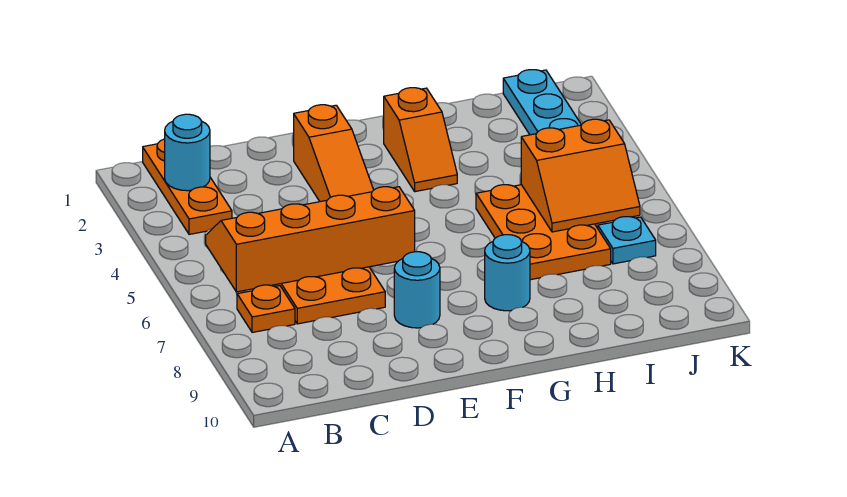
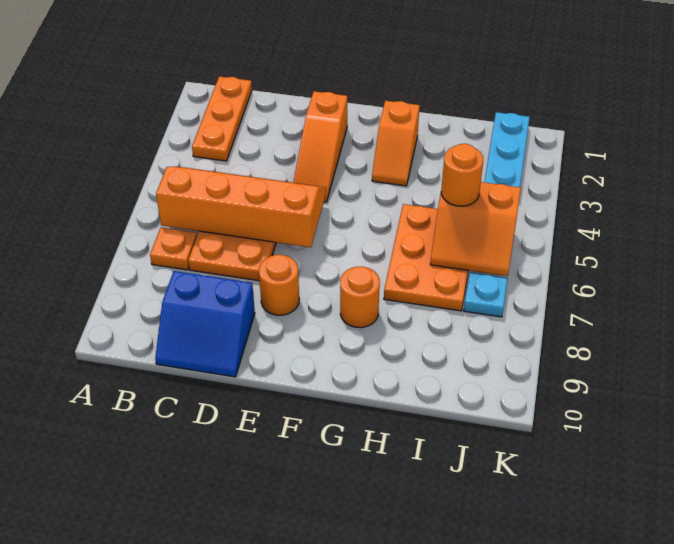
cyan 1x1 round brick [165,114,210,191] -> none
none -> blue 2x2 slope [155,271,255,377]
cyan 1x1 round brick [394,252,440,328] -> orange 1x1 round brick [259,255,299,315]
cyan 1x1 round brick [485,235,530,311] -> orange 1x1 round brick [340,267,380,328]
none -> orange 1x1 round brick [441,144,483,206]

